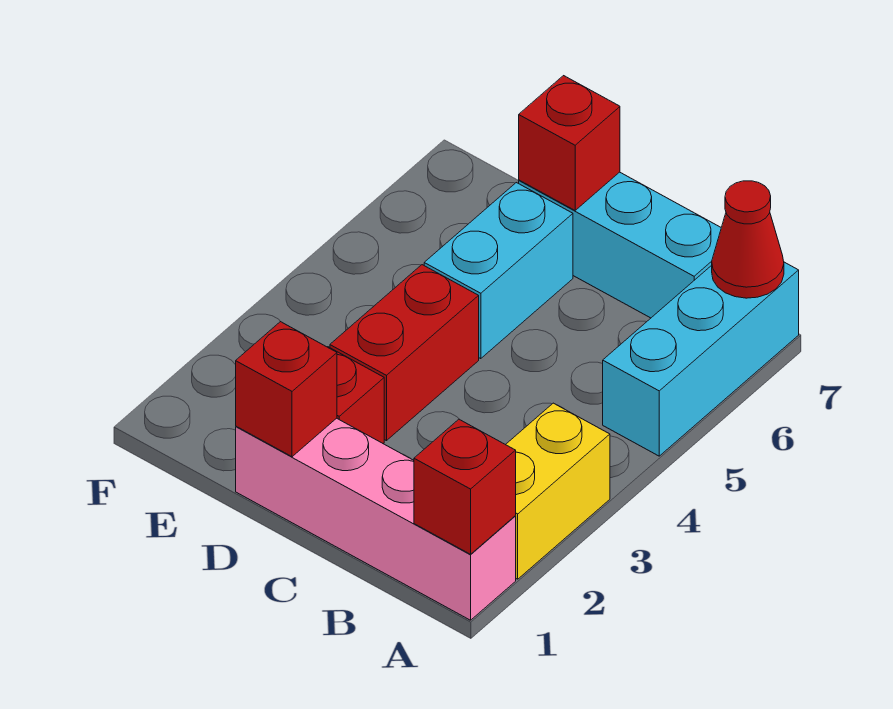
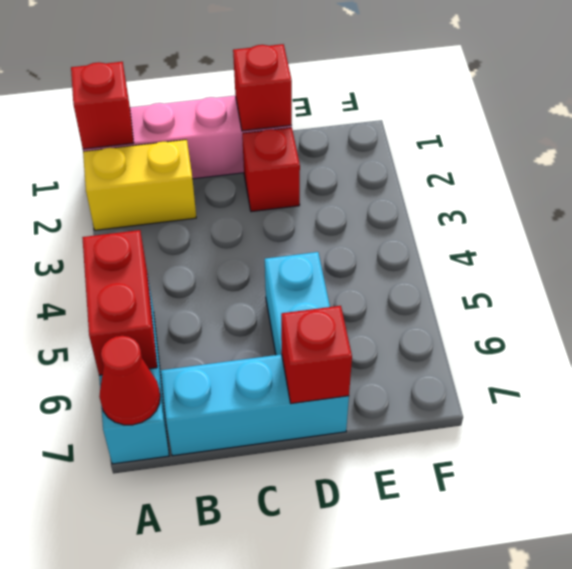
yellow 1x2 brick [506,403,610,579] -> yellow 1x2 brick turned to [83,140,196,230]
red 1x2 brick [330,265,479,441] -> red 1x2 brick moved to [82,230,157,375]

